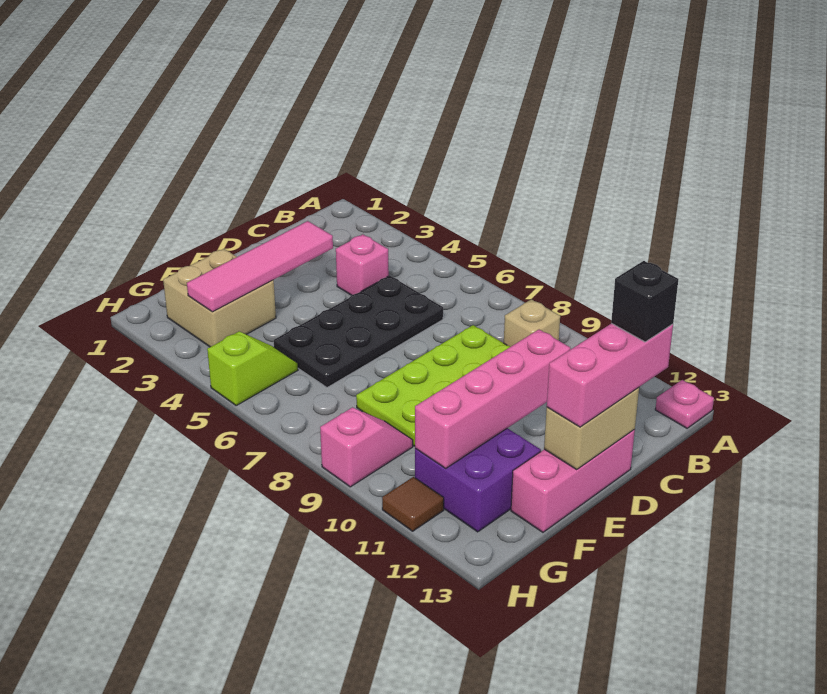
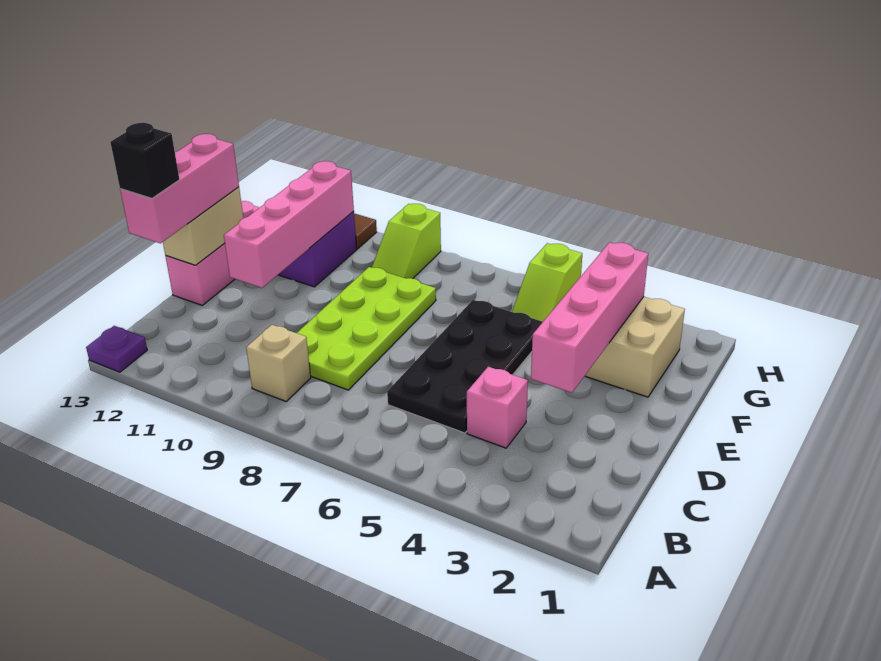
pink 1x1 plate [655,380,714,428] -> purple 1x1 plate [86,326,147,372]
pink 1x4 tile [187,221,333,312] -> pink 1x4 brick [531,242,648,393]
pink 1x2 slope [320,408,413,487] -> lime 1x2 slope [372,204,441,279]

